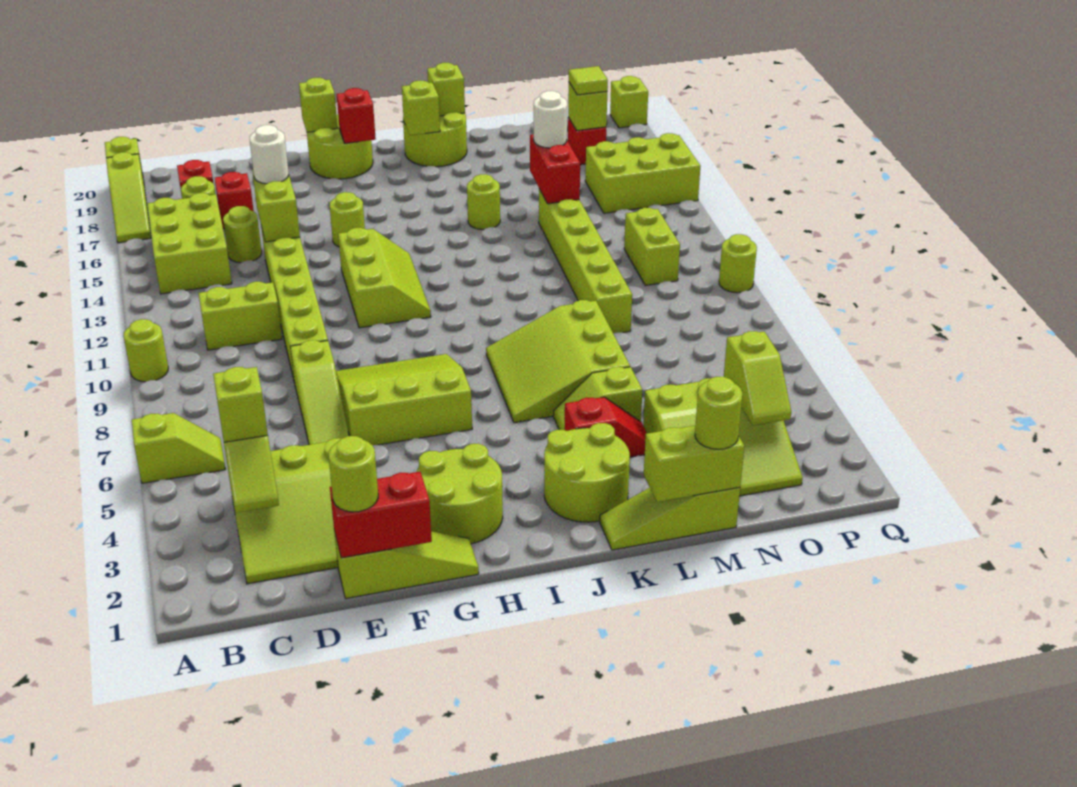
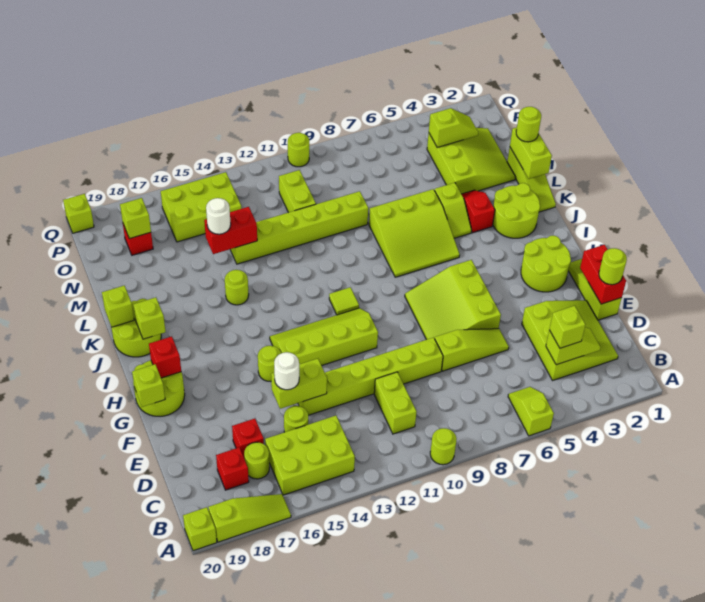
lime 2x3 slope [338,228,431,328] -> lime 2x4 slope [270,308,378,366]
lime 1x2 brick [624,208,680,286] -> lime 1x2 brick turned to [279,170,316,212]
lime 2x3 brick [585,133,700,213] -> lime 2x3 brick turned to [161,172,241,242]
lime 1x1 tile [569,66,608,95] -> lime 1x1 tile moved to [329,287,359,315]

